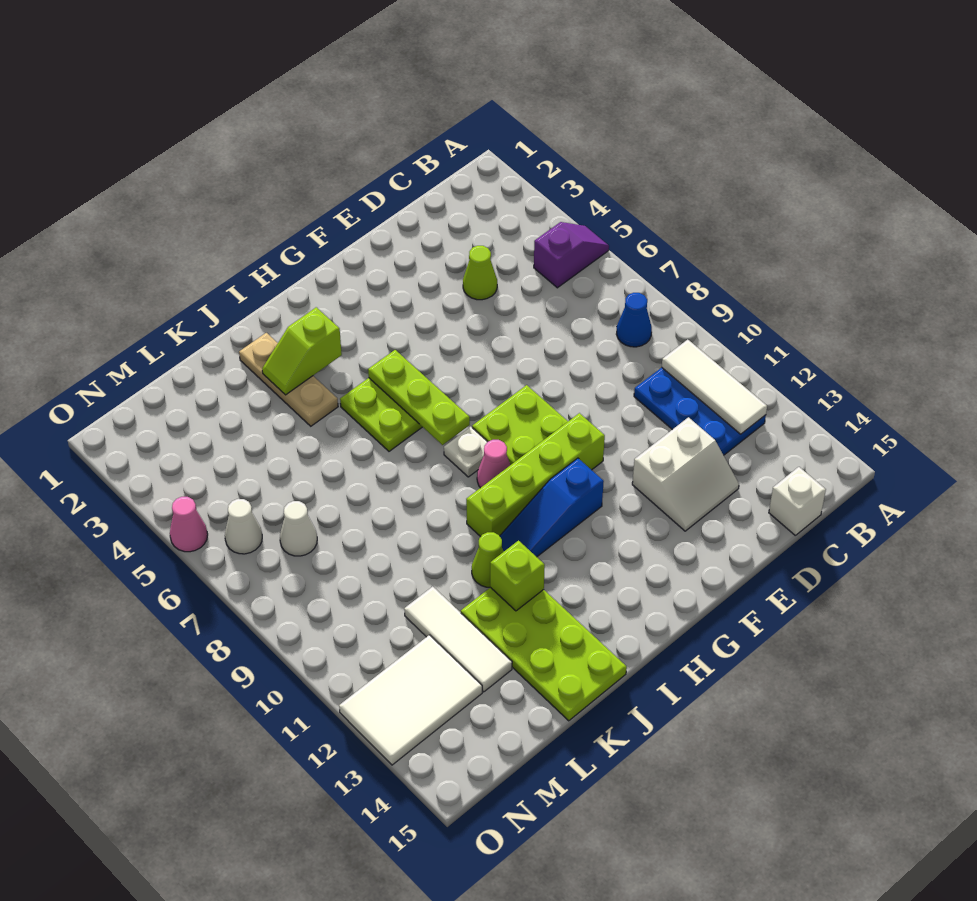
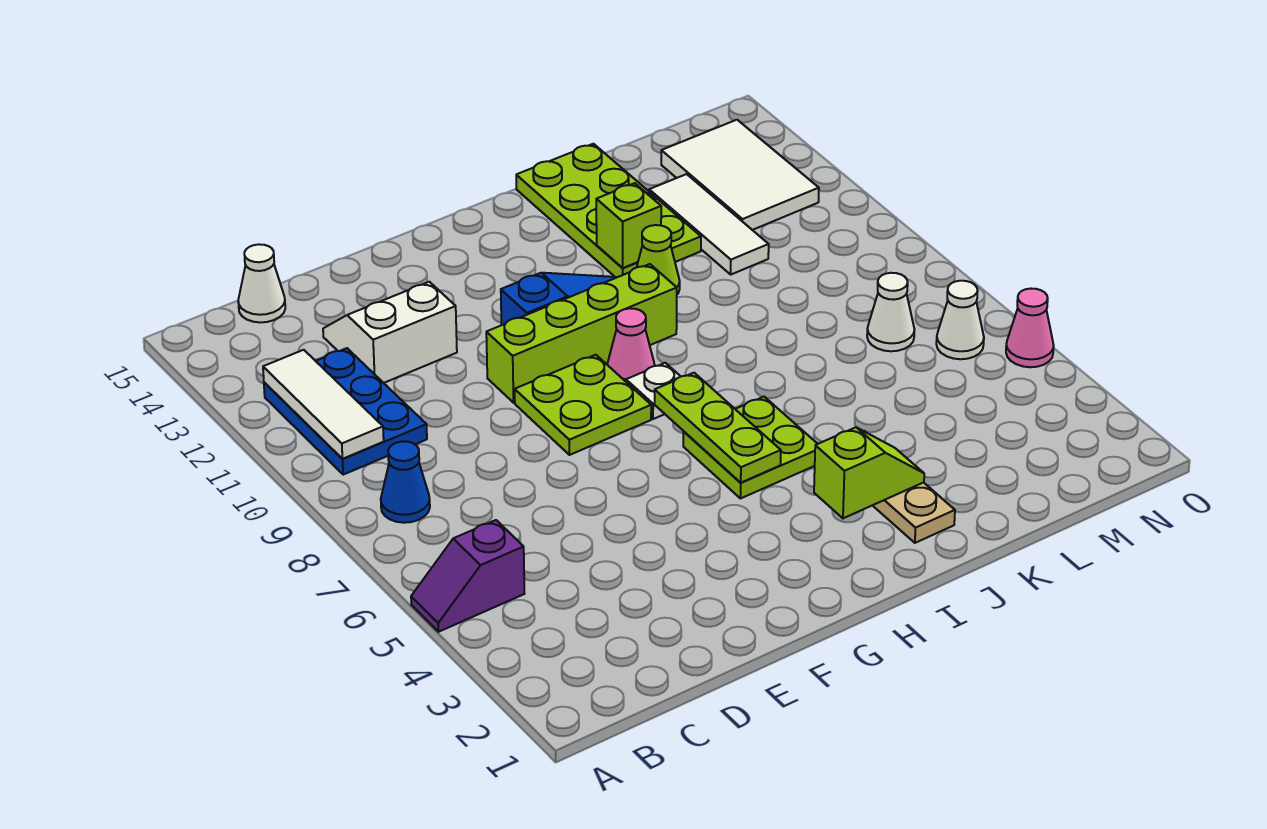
white 1x1 brick [769,467,826,535] -> white 1x1 cone [238,244,285,322]
lime 1x1 cone [463,246,497,300] -> none
white 2x3 tile [339,635,482,765] -> white 2x3 tile turned to [661,120,819,230]

